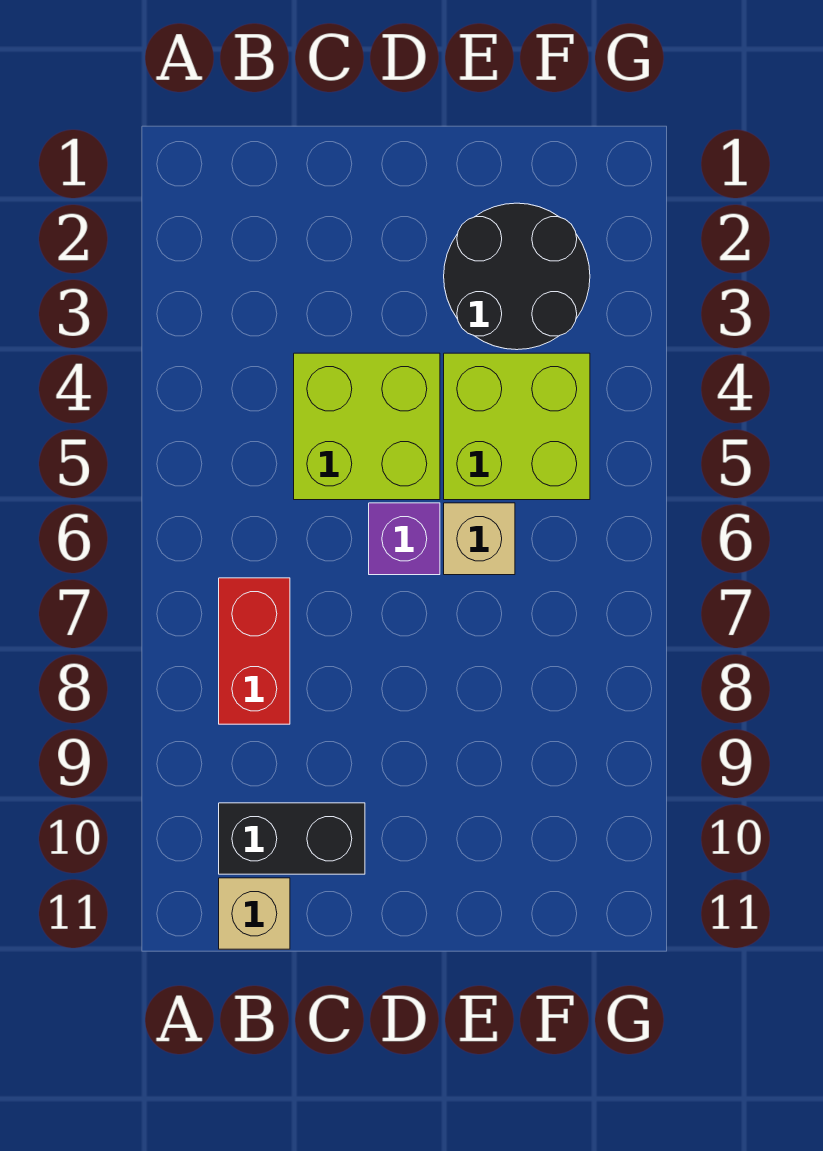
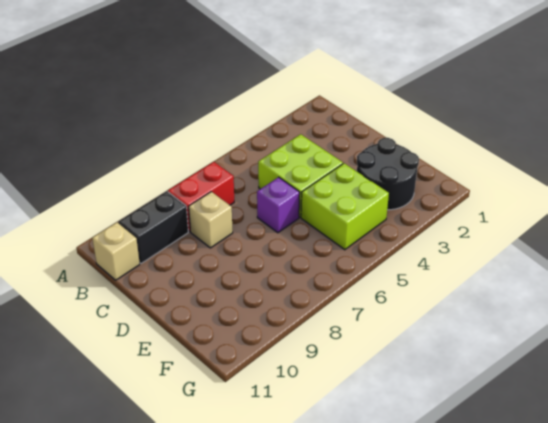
black 1x2 brick [219,803,365,874] -> black 1x2 brick turned to [118,191,188,263]
tan 1x1 brick [444,503,515,575] -> tan 1x1 brick moved to [189,192,233,248]

